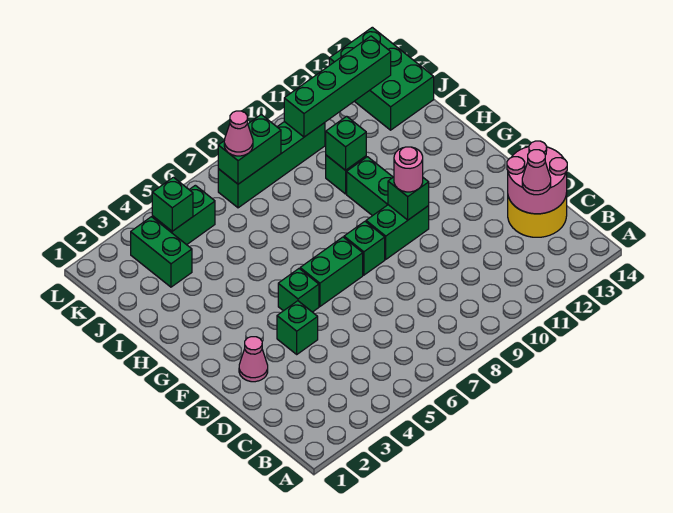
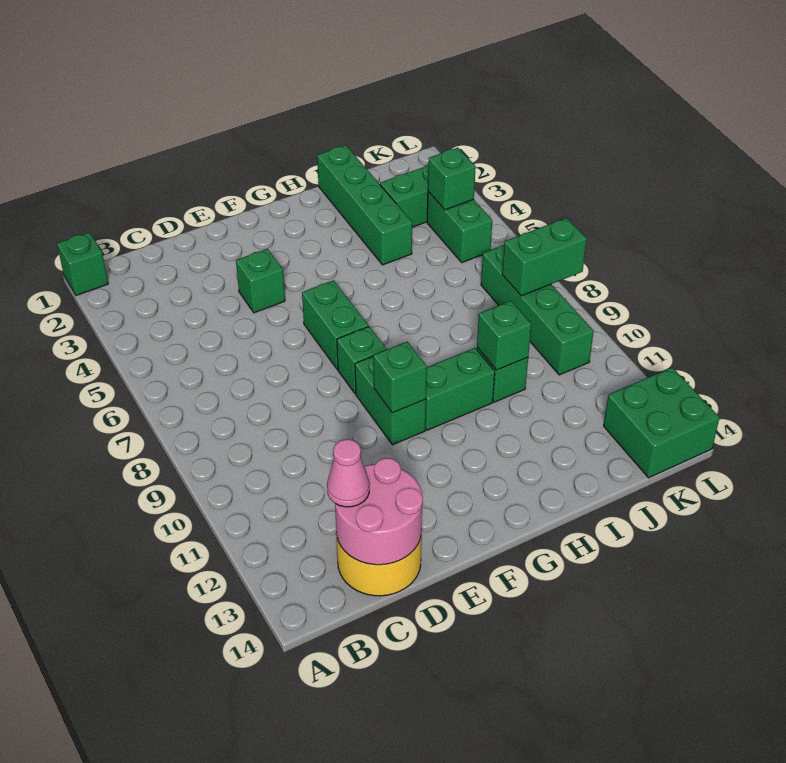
pink 1x1 cone [239,337,268,382] -> none
green 1x1 brick [278,269,319,312] -> green 1x1 brick moved to [57,232,108,295]
pink 1x1 round brick [394,147,423,192] -> none
green 2x3 brick [329,27,434,130] -> green 2x2 brick [604,367,720,478]
green 1x2 brick [218,115,281,184] -> green 1x2 brick turned to [502,218,587,296]
pink 1x1 cone [224,111,253,156] -> none
green 1x4 brick [284,36,391,137] -> green 1x4 brick moved to [317,145,412,265]

